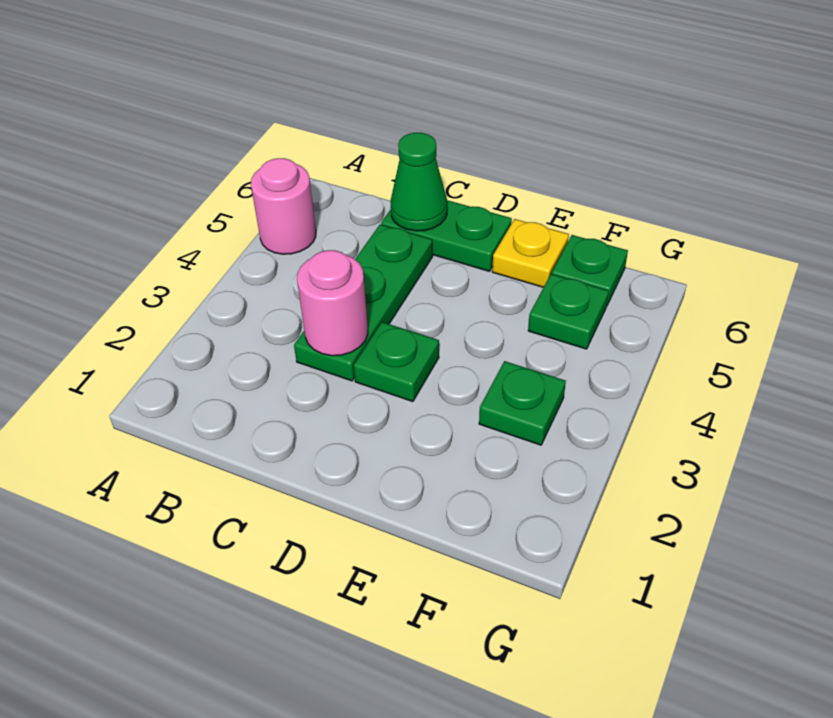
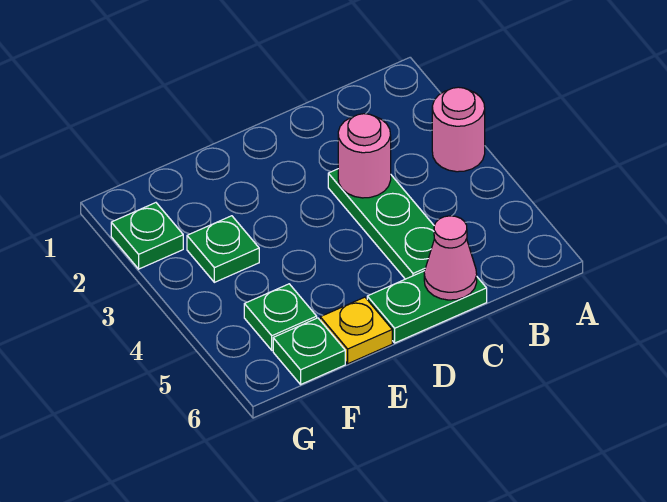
pink 1x1 round brick [251,158,316,254] -> pink 1x1 round brick moved to [432,87,485,172]
green 1x1 cone [390,133,447,231] -> pink 1x1 cone [424,216,477,300]
green 1x1 plate [354,322,439,402] -> green 1x1 plate moved to [111,203,183,269]

